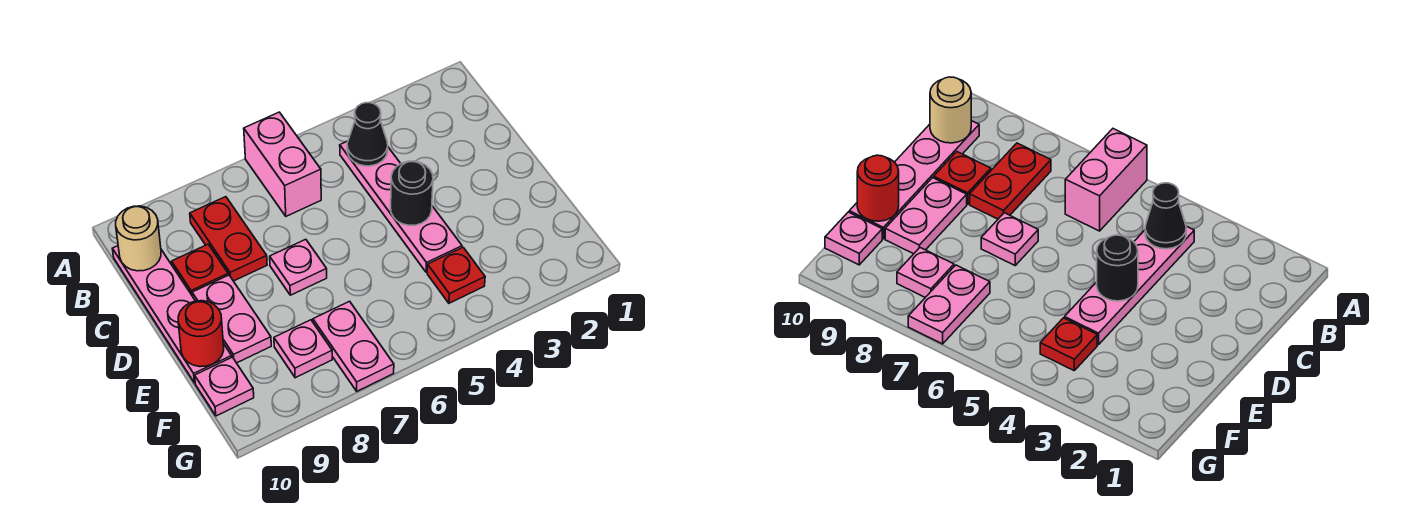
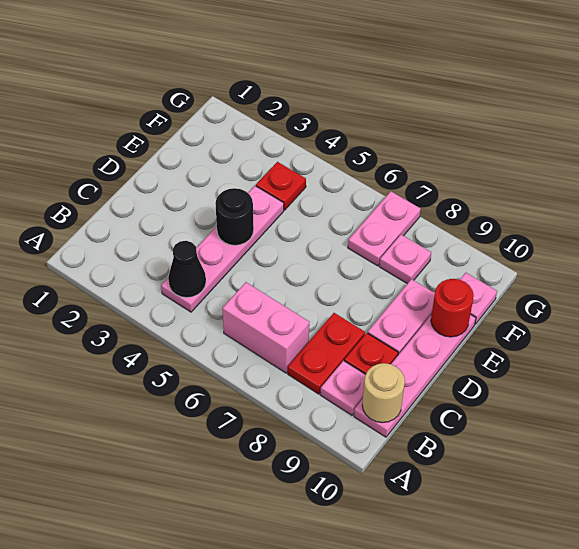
pink 1x2 brick [244,112,321,216] -> pink 1x2 brick turned to [222,282,309,373]
pink 1x1 plate [270,239,327,295] -> pink 1x1 plate moved to [321,361,366,415]

